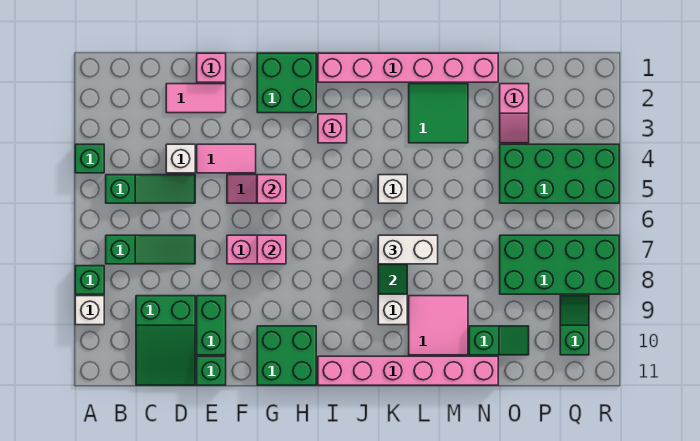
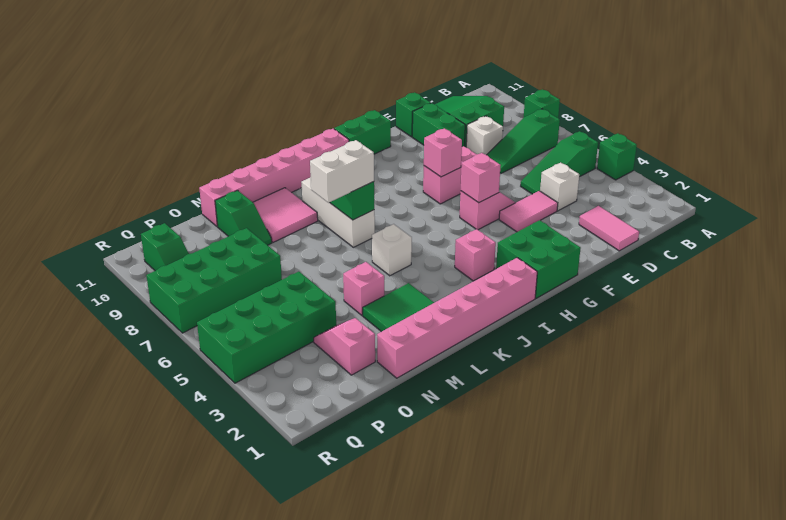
white 1x1 brick [75,296,104,325] -> white 1x1 brick moved to [466,116,503,155]
pink 1x2 tile [166,84,226,113] -> pink 1x2 tile turned to [579,206,639,251]
pink 1x1 brick [197,53,226,82] -> pink 1x1 brick moved to [343,262,384,315]
green 2x2 brick [257,326,316,385] -> green 1x2 brick [334,110,391,154]
green 1x2 slope [469,326,529,355] -> green 1x2 slope turned to [215,190,272,245]

